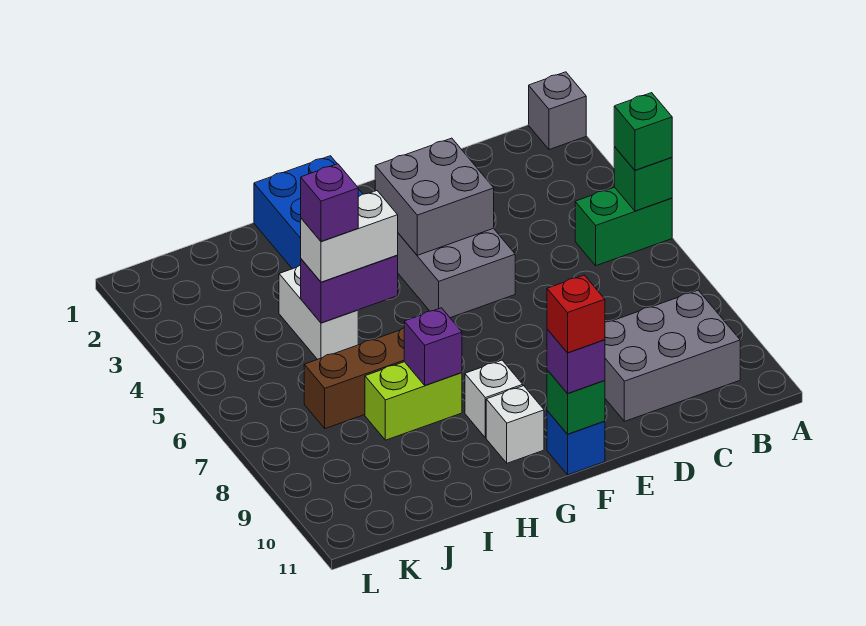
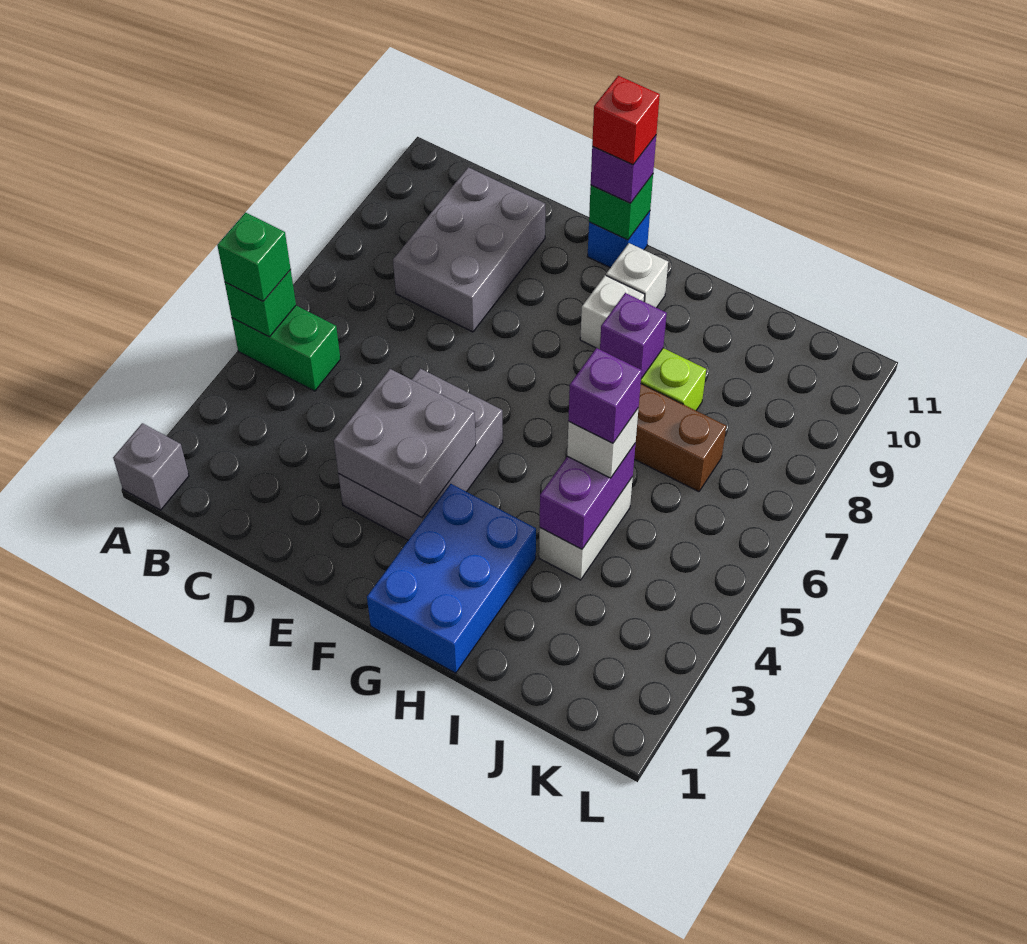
grey 2x3 brick [605,290,740,421] -> grey 2x3 brick turned to [393,167,545,332]
purple 1x2 brick [301,255,398,323] -> purple 1x2 brick turned to [540,443,636,549]
white 1x2 brick [301,191,398,282] -> white 1x1 brick [567,409,638,478]

